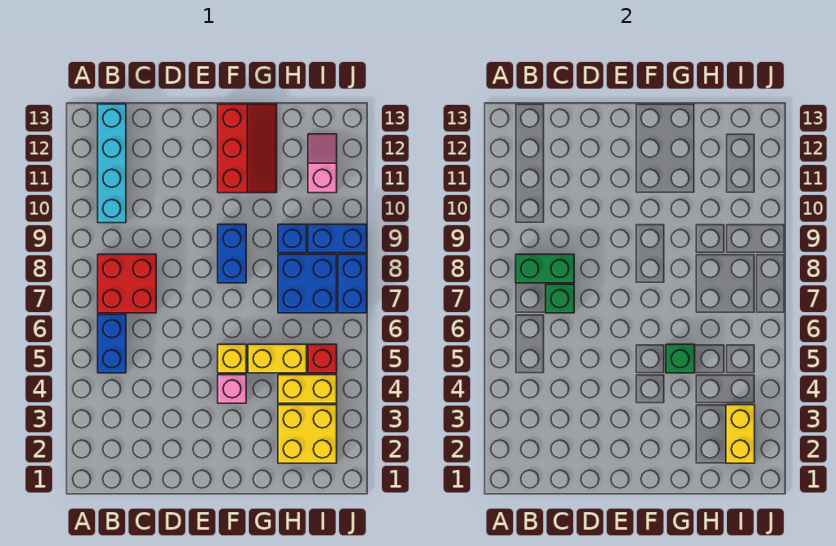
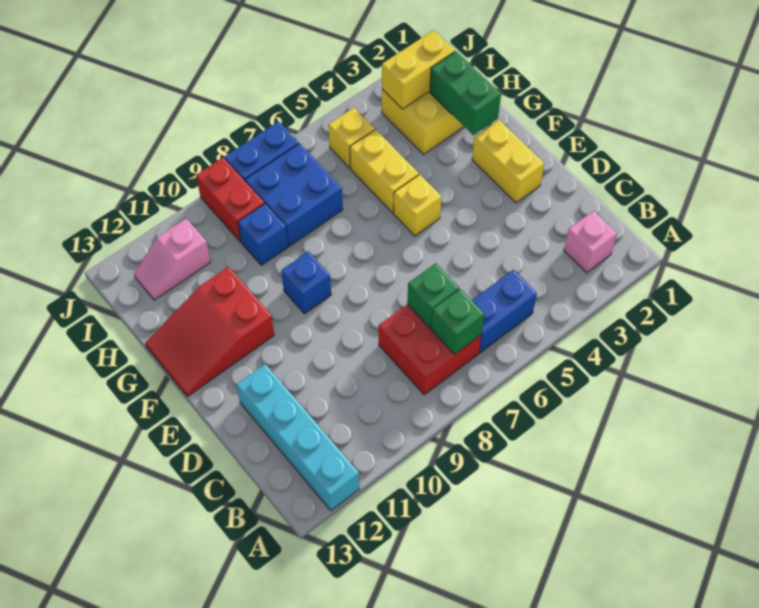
green 1x2 brick [516,254,574,283] -> green 1x2 brick moved to [430,51,501,135]
cyan 1x4 brick [98,104,126,223] -> cyan 1x4 brick turned to [236,364,359,511]
pink 1x1 brick [218,375,246,403] -> pink 1x1 brick moved to [564,211,617,273]
blue 1x2 brick [218,224,246,283] -> blue 1x1 brick [281,251,331,314]
red 2x3 slope [218,104,277,193] -> red 2x3 slope turned to [145,267,274,397]
green 1x1 brick [666,344,695,373] -> green 1x1 brick moved to [431,289,484,354]
yellow 1x2 brick [278,375,337,403] -> yellow 1x2 brick moved to [472,120,544,203]
red 1x1 brick [308,344,337,373] -> yellow 1x1 brick [328,108,375,168]
blue 1x2 brick [308,224,367,253] -> red 1x2 brick [196,158,264,242]

